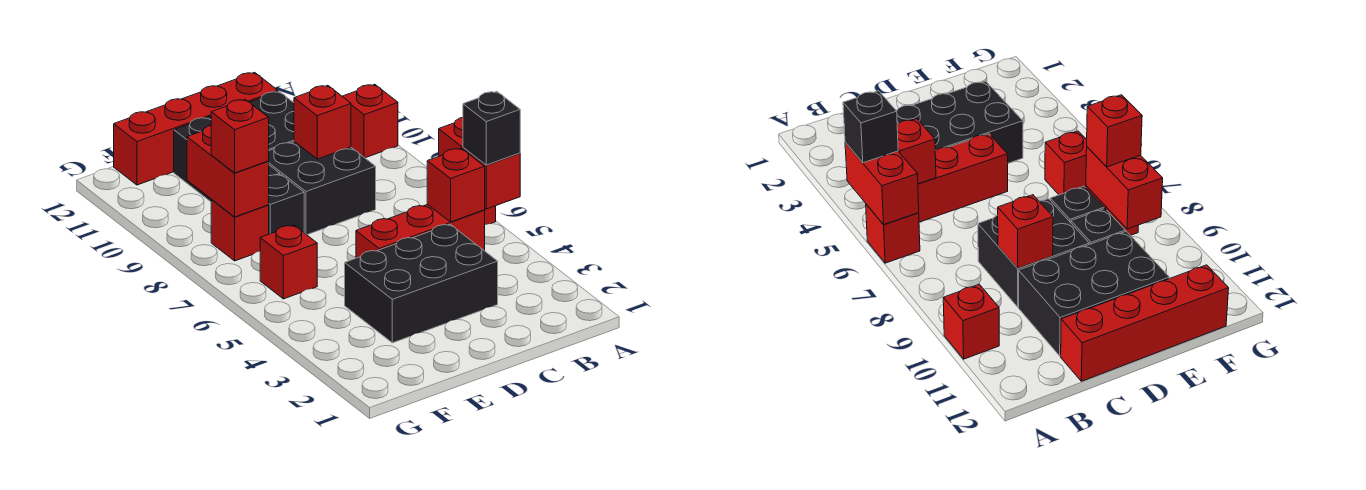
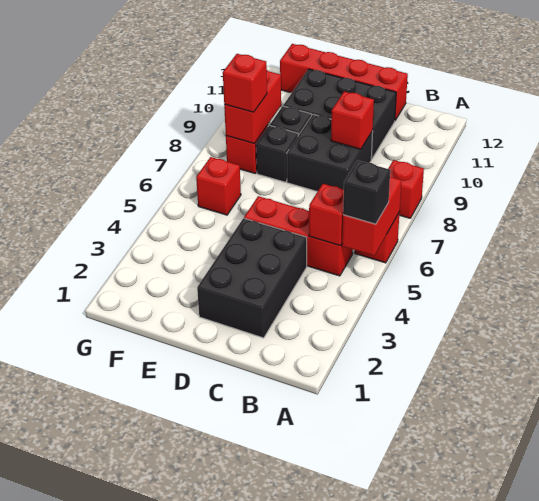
red 1x1 brick [342,84,398,158] -> red 1x1 brick moved to [388,160,424,218]
black 2x3 brick [345,224,498,343] -> black 2x3 brick turned to [197,218,307,338]

